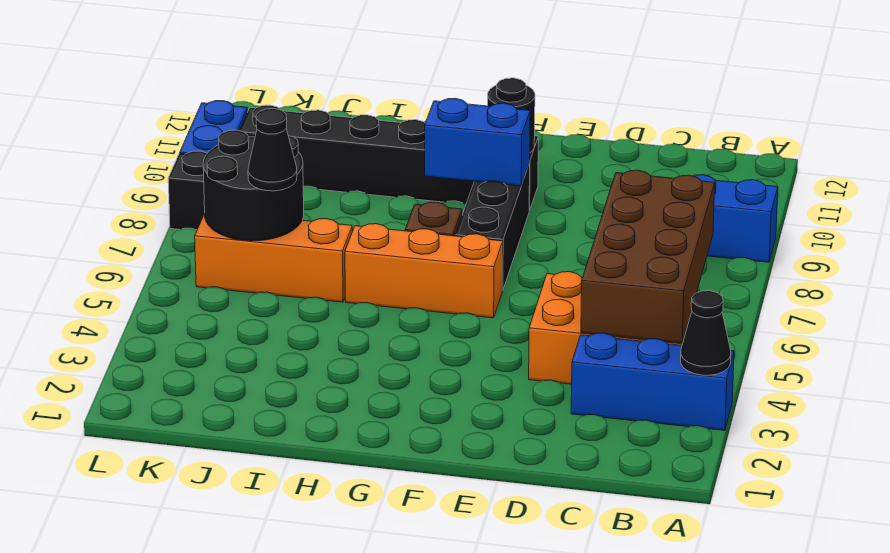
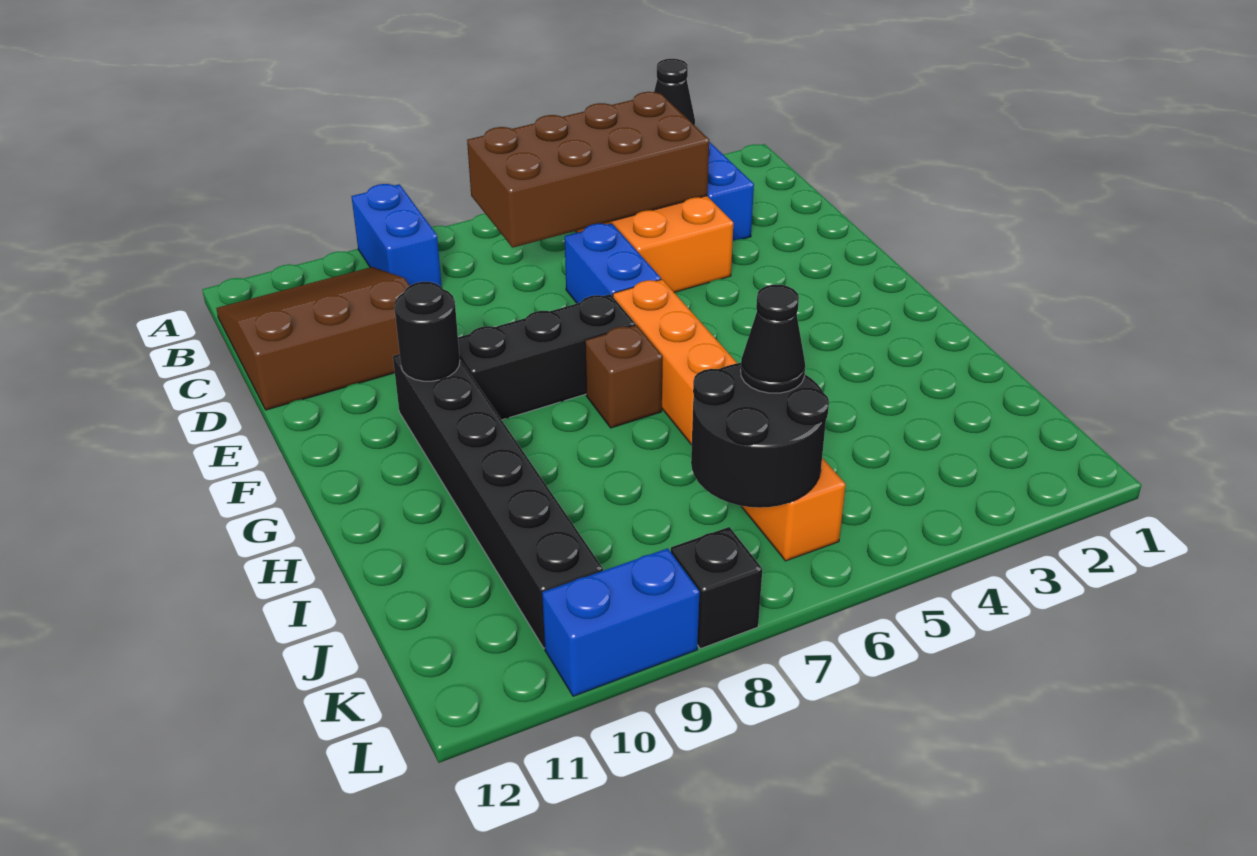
none -> brown 3x3 slope [216,267,410,410]
blue 1x2 brick [425,99,530,186] -> blue 1x2 brick moved to [565,223,661,303]

